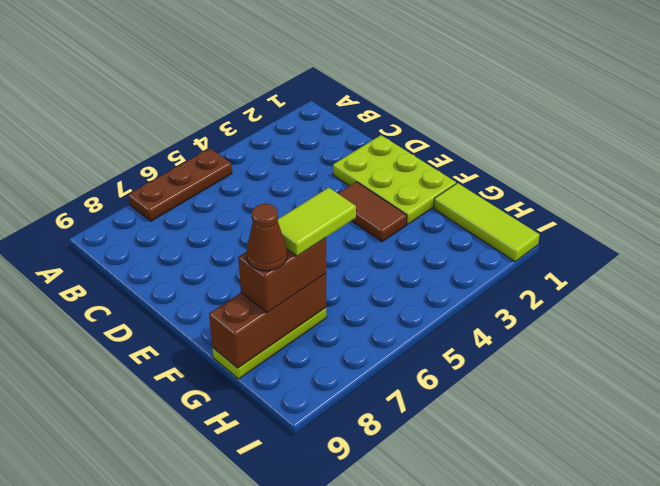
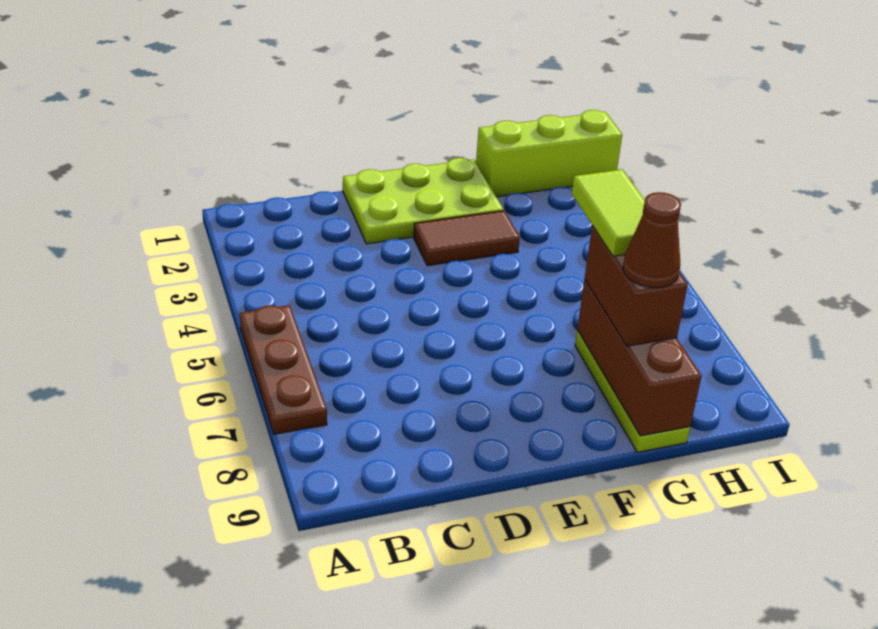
lime 1x3 tile [434,183,539,261] -> lime 1x3 brick [476,110,622,197]

